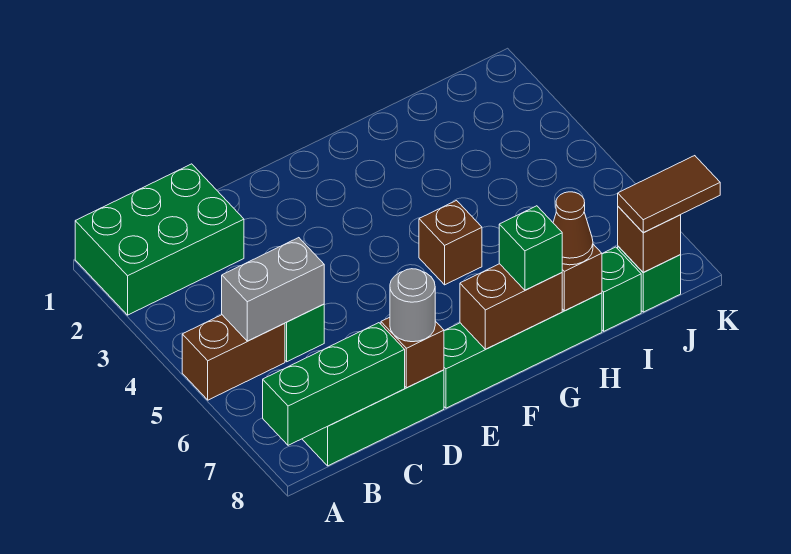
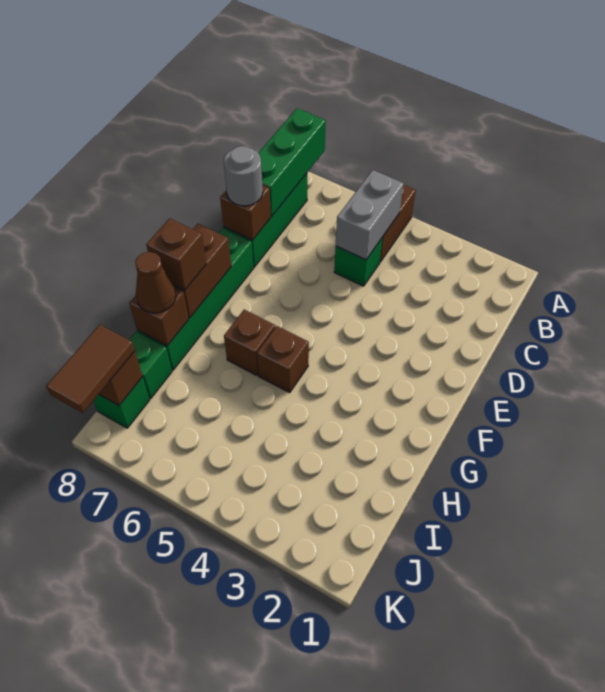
green 2x3 brick [75,164,244,315] -> none
none -> brown 1x1 brick [224,310,275,375]
green 1x1 brick [499,206,562,290] -> brown 1x1 brick [146,218,206,290]

